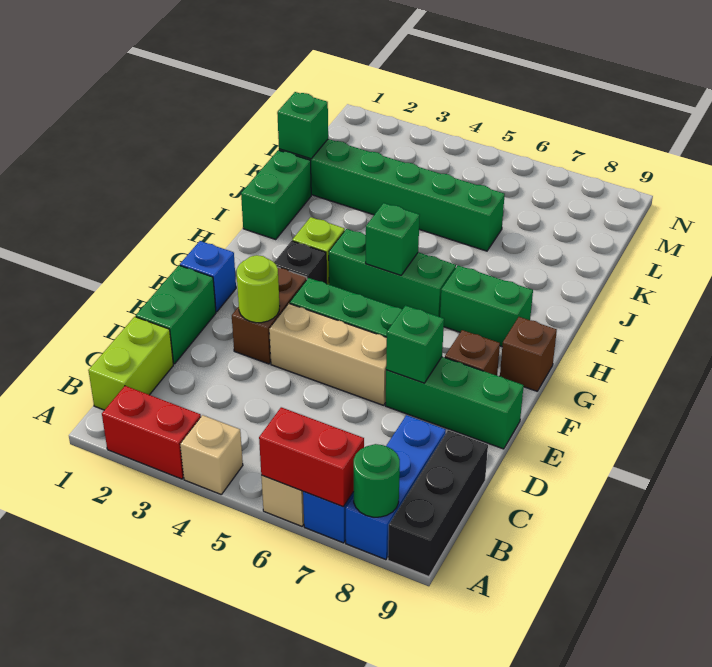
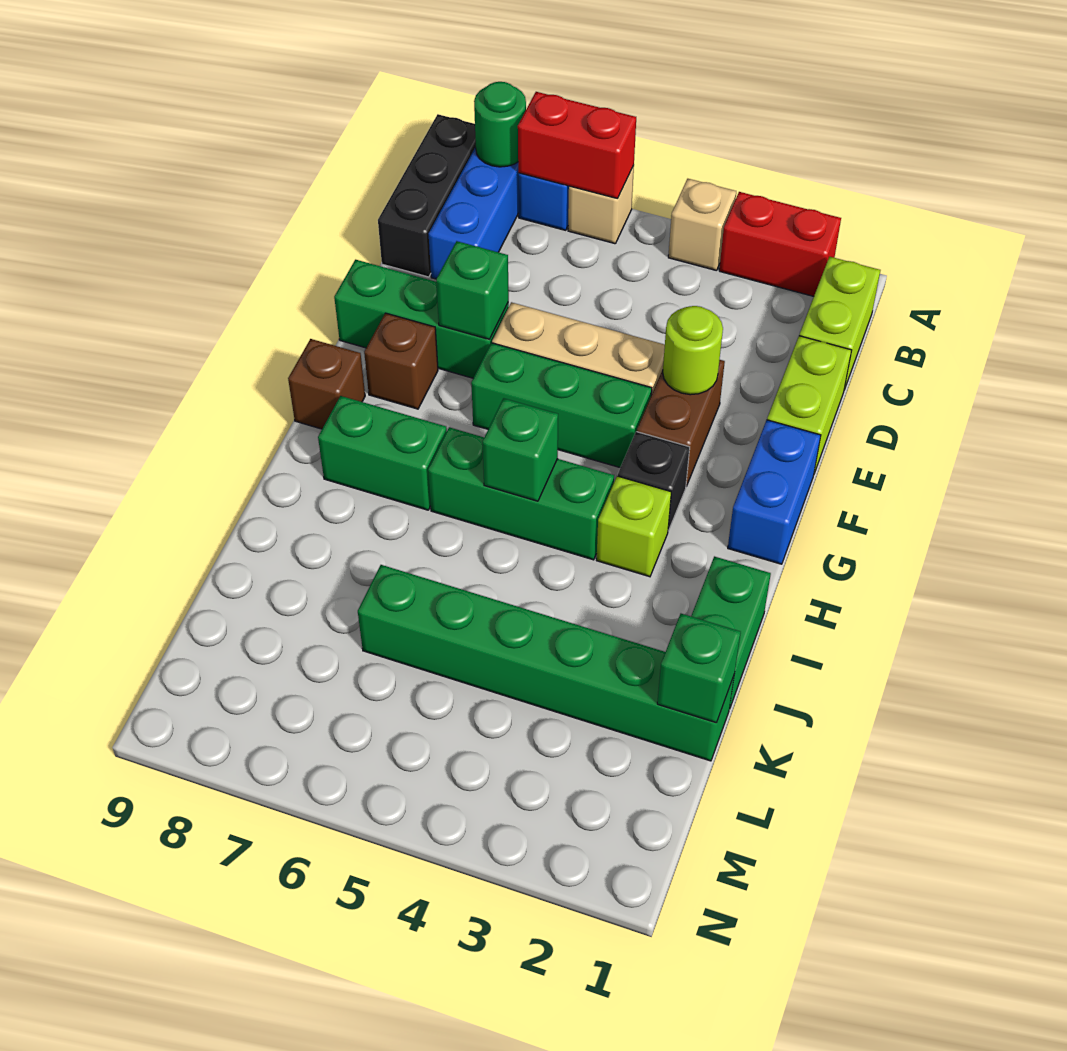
green 1x2 brick [136,265,216,364] -> lime 1x2 brick [767,336,852,473]
blue 1x1 brick [180,241,236,312] -> blue 1x2 brick [728,420,821,564]

